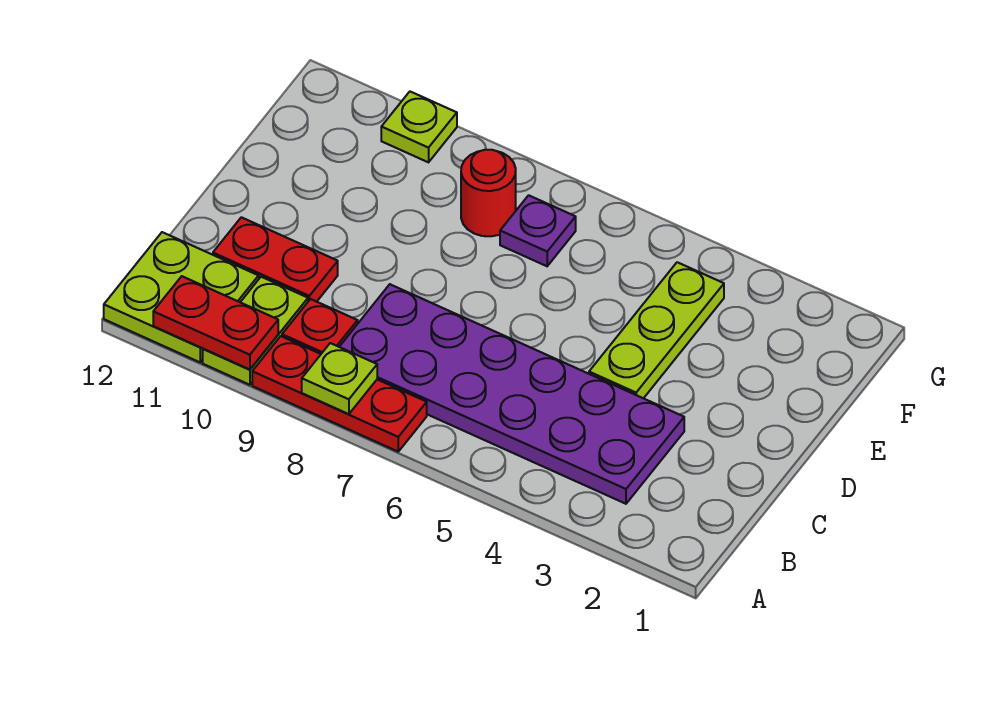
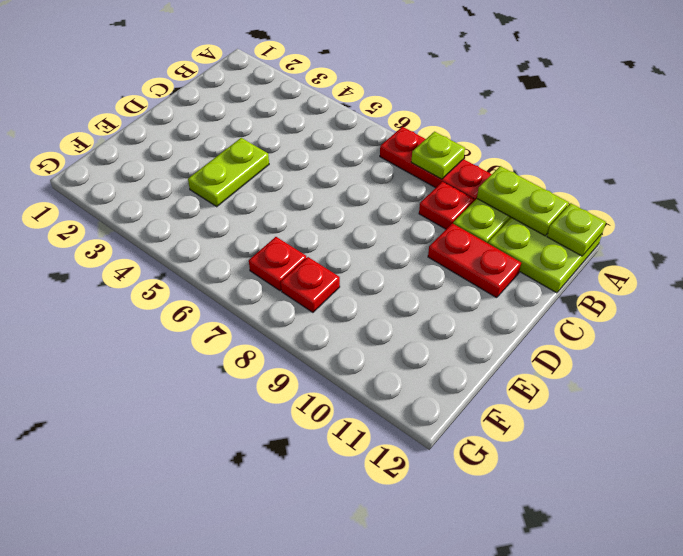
red 1x2 plate [153,276,278,370] -> lime 1x2 plate [477,166,569,236]
purple 2x6 plate [340,284,684,504] -> none
lime 1x3 plate [589,262,724,398] -> lime 1x2 plate [188,138,269,207]
purple 1x1 plate [500,195,576,266] -> red 1x1 plate [249,237,306,291]
red 1x1 round brick [461,150,516,236] -> red 1x1 plate [281,257,340,312]
lime 1x1 plate [381,92,457,162] -> lime 1x1 plate moved to [547,203,606,256]

